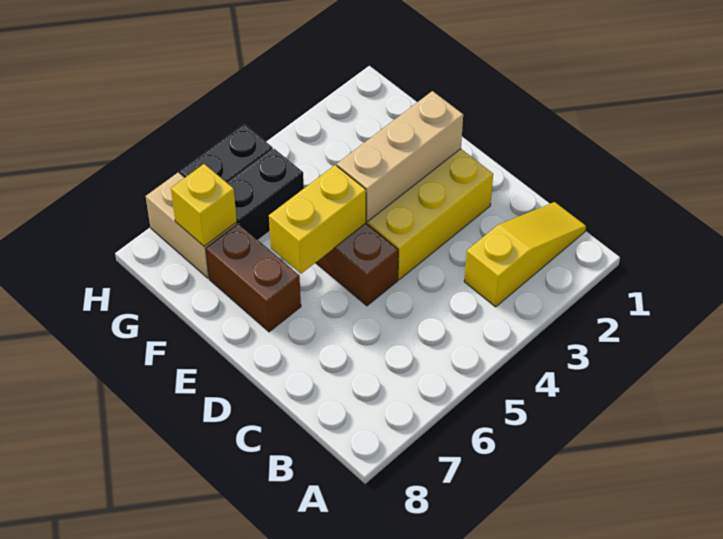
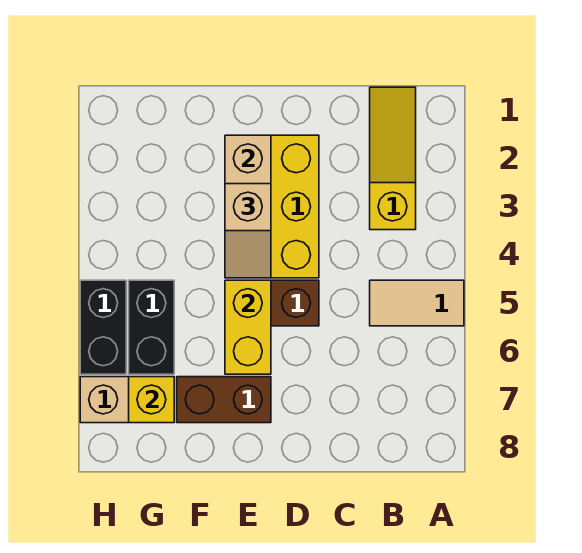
none -> tan 1x2 tile [370,280,464,326]
none -> tan 1x2 slope [225,184,271,278]

